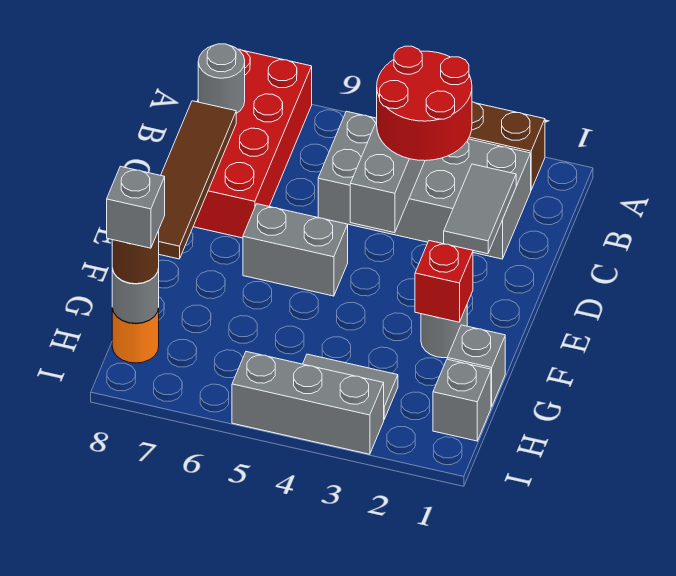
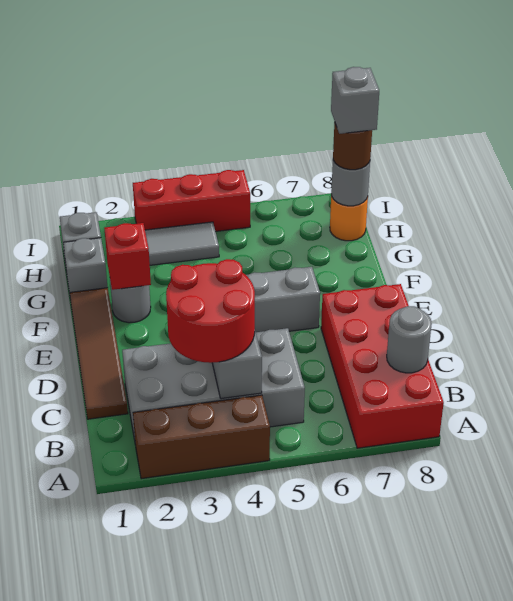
grey 1x2 tile [444,164,516,254] -> none
brown 1x4 tile [159,101,236,259] -> brown 1x4 tile moved to [70,288,128,419]
grey 1x3 brick [232,352,384,454] -> red 1x3 brick [133,170,250,231]

